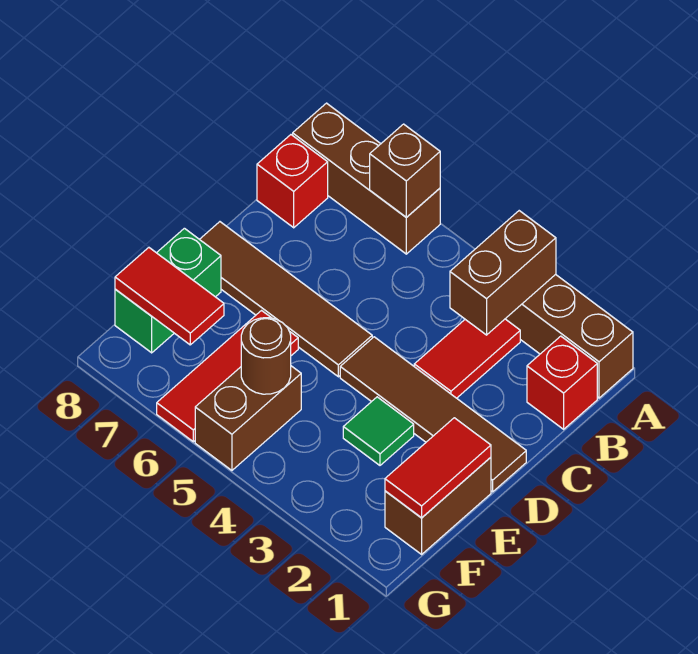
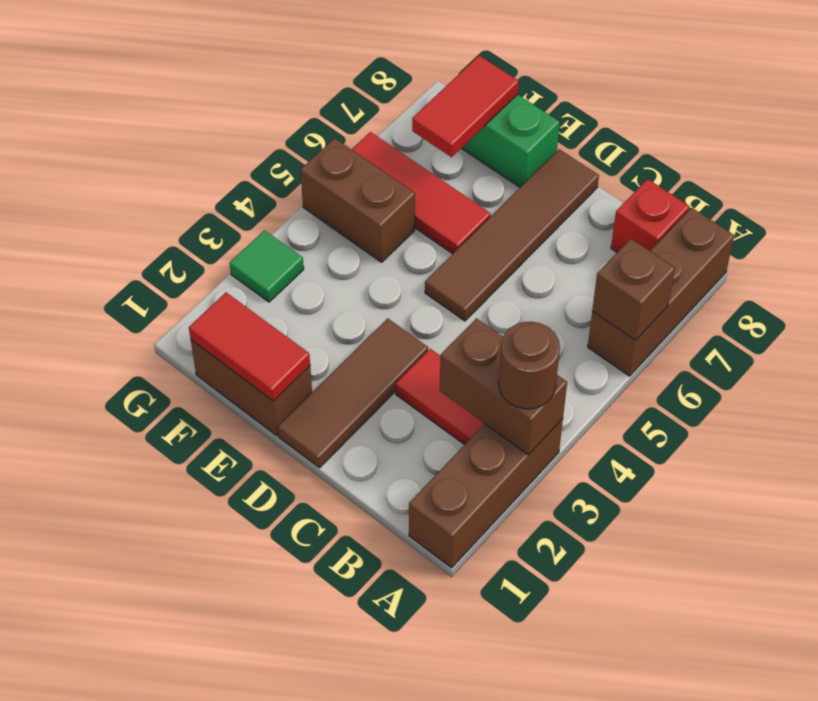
red 1x1 brick [527,336,597,429] -> none
brown 1x4 tile [340,337,526,492] -> brown 1x3 tile [278,318,428,468]
green 1x1 tile [343,397,414,465] -> green 1x1 tile moved to [230,230,304,302]
brown 1x1 round brick [241,318,291,394] -> brown 1x1 round brick moved to [499,322,560,409]

